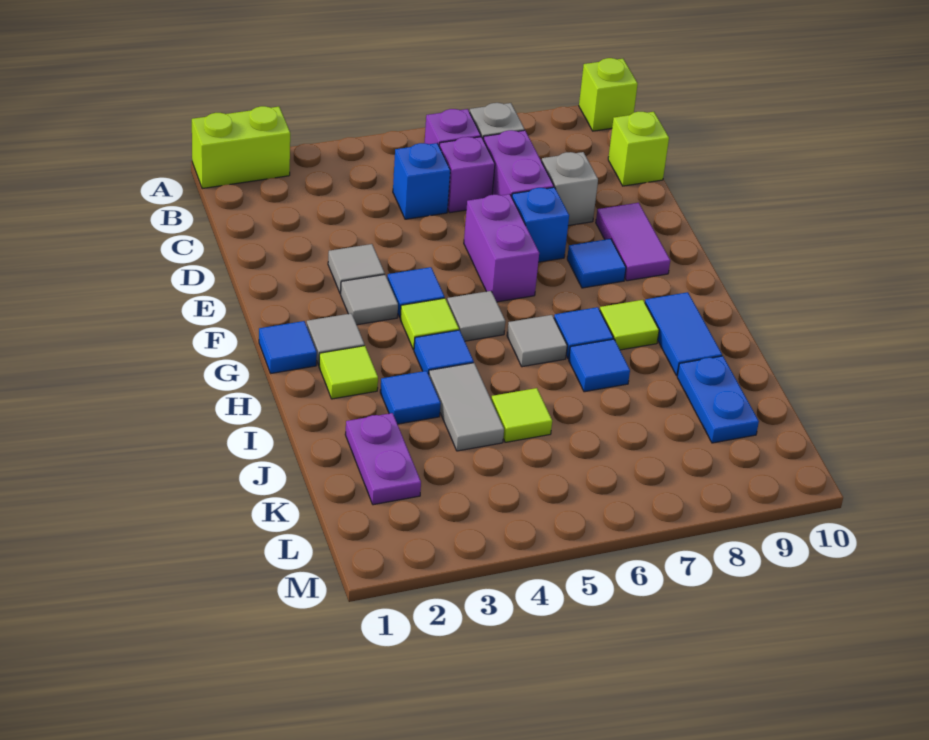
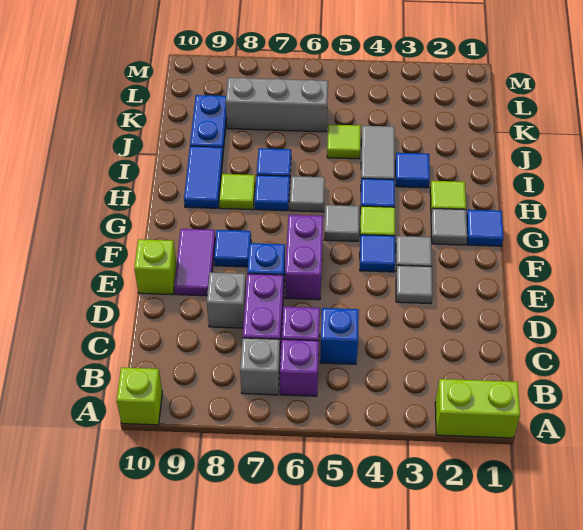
lime 1x1 brick [608,112,669,186] -> lime 1x1 brick moved to [134,239,176,295]
purple 1x2 plate [345,413,421,505] -> none
none -> grey 1x3 brick [226,78,328,132]

